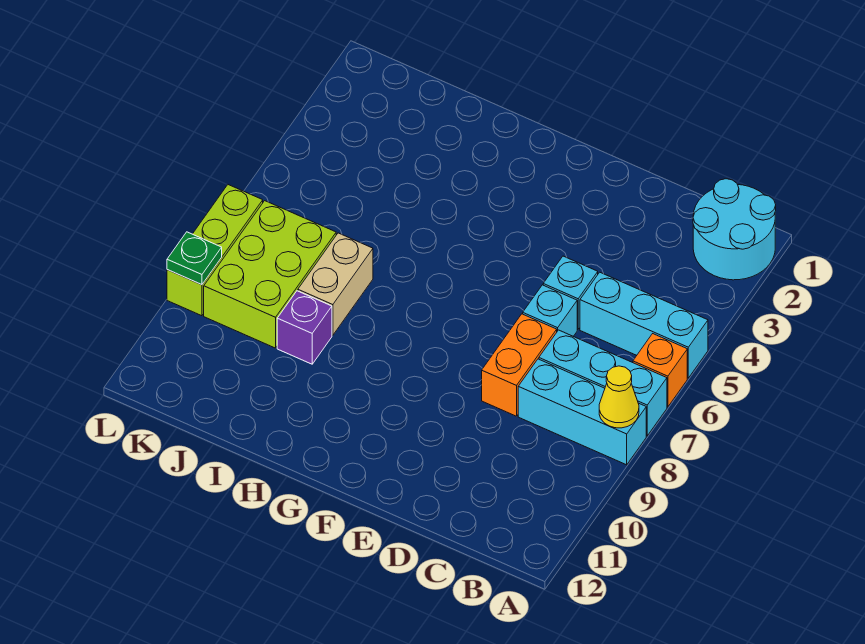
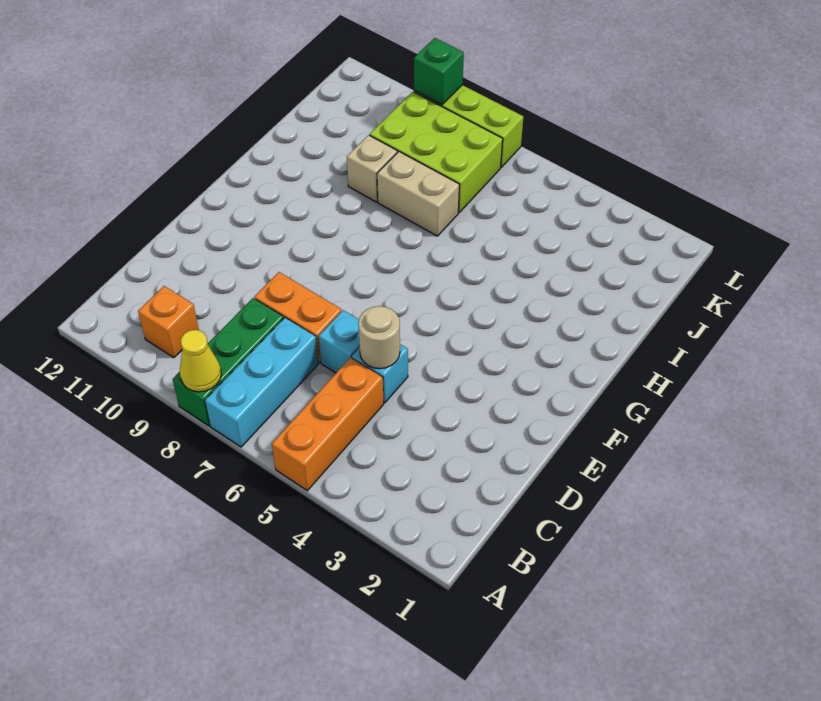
cyan 2x2 round brick [693,179,776,280] -> none
cyan 1x3 brick [580,272,708,378] -> orange 1x3 brick [272,357,384,491]
orange 1x1 brick [633,334,687,407] -> orange 1x1 brick moved to [138,286,199,358]
cyan 1x3 brick [518,359,646,465] -> green 1x3 brick [173,298,284,426]
none -> tan 1x1 round brick [358,306,400,369]
purple 1x1 brick [277,291,332,364] -> tan 1x1 brick [347,135,397,202]
green 1x1 plate [167,232,222,285] -> green 1x1 brick [414,38,464,105]

